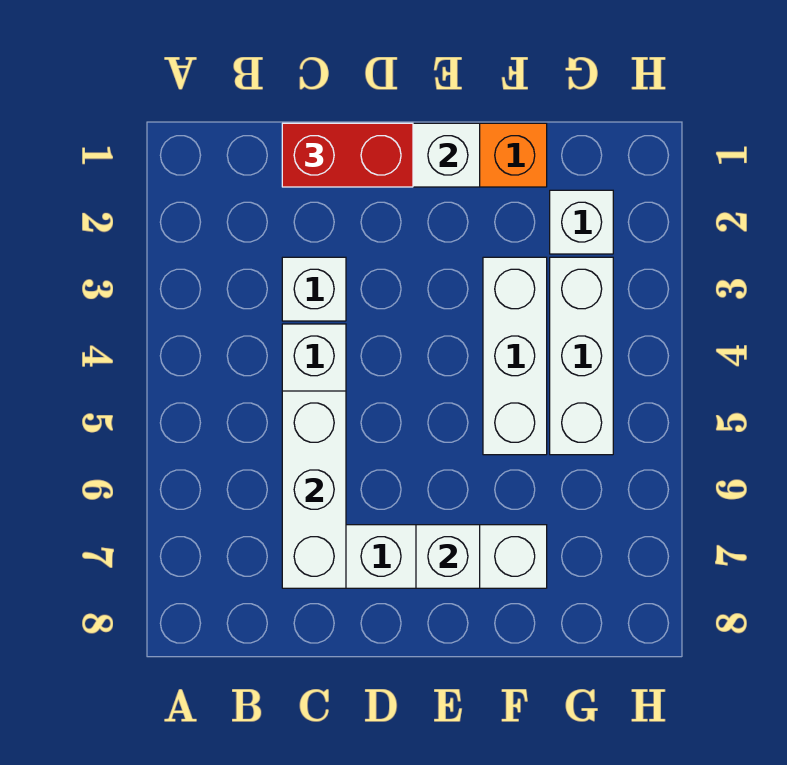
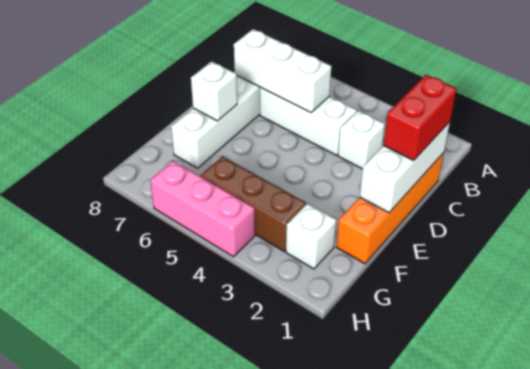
white 1x3 brick [483,257,547,455] -> none
white 1x3 brick [550,257,613,455] -> brown 1x3 brick [201,156,306,252]
none -> pink 1x3 brick [150,161,255,257]

